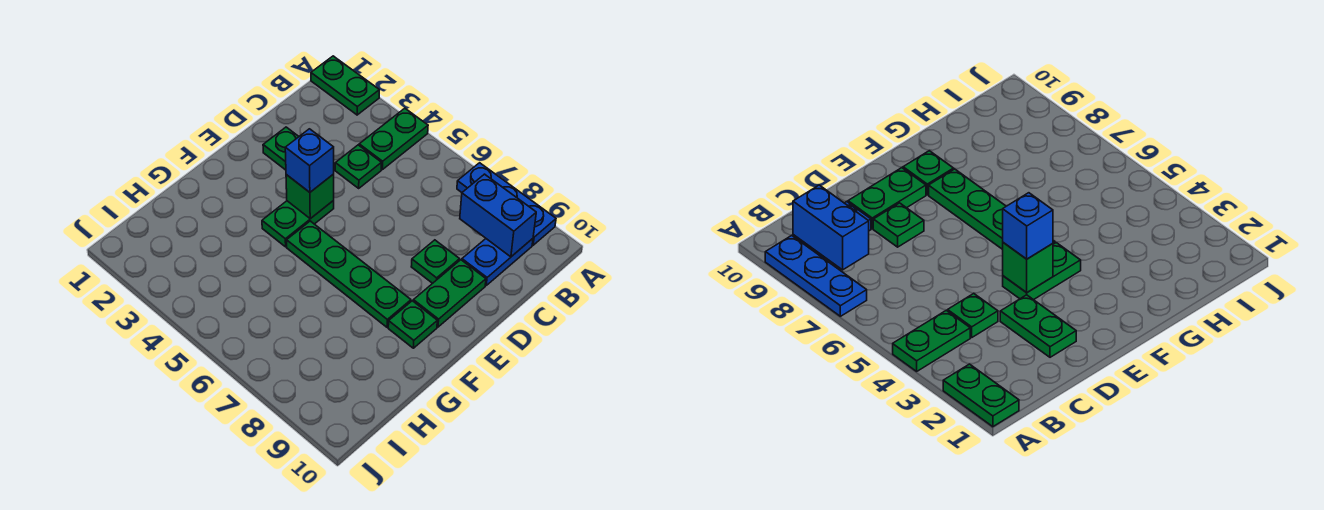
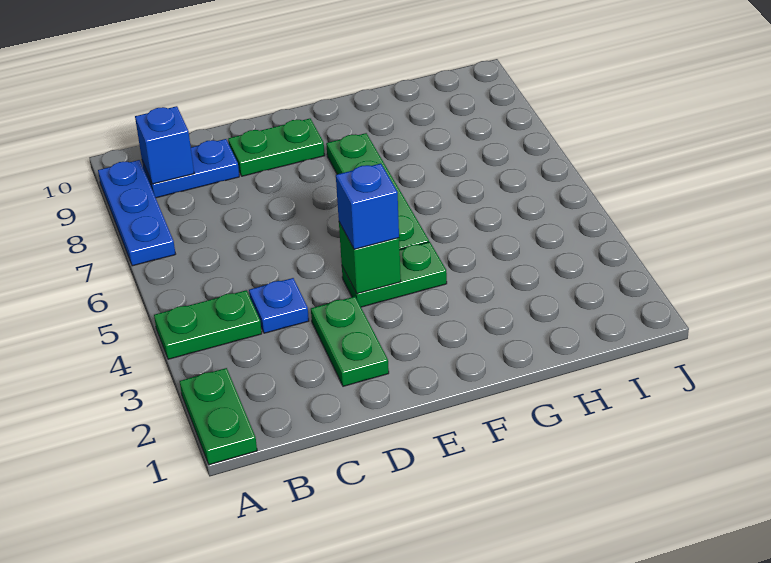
blue 1x2 brick [460,174,536,257] -> blue 1x1 brick [135,106,194,184]
green 1x1 plate [335,145,382,188] -> blue 1x1 plate [249,278,309,333]
green 1x1 plate [411,240,460,283] -> none
green 1x1 plate [388,301,437,348] -> none

